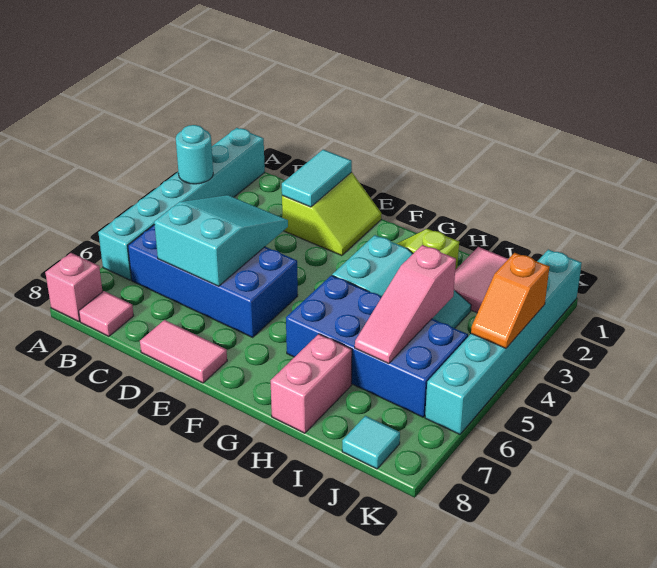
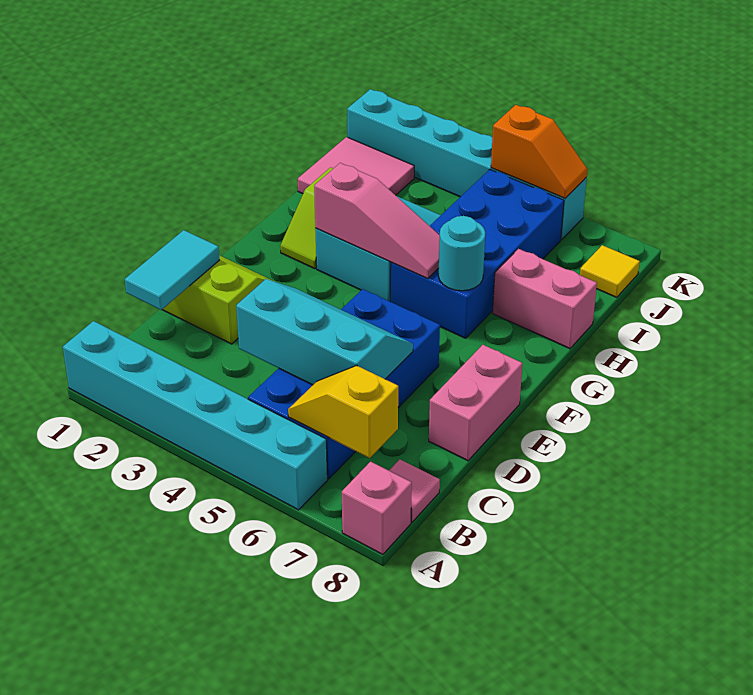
cyan 1x1 round brick [176,125,213,184] -> cyan 1x1 round brick moved to [438,216,485,291]
none -> yellow 1x2 slope [288,366,398,458]
cyan 2x3 slope [154,195,288,286] -> cyan 2x3 slope turned to [236,279,413,385]
cyan 1x2 tile [282,150,352,207] -> cyan 1x2 tile turned to [125,230,219,310]
pink 1x2 tile [140,320,227,383] -> pink 1x2 brick [429,345,522,461]
pink 1x3 slope [355,245,456,364] -> pink 1x3 slope moved to [314,163,440,279]
cyan 1x1 tile [342,416,400,469] -> yellow 1x1 tile [580,245,640,297]
orange 1x2 slope [471,253,549,348] -> orange 1x2 slope moved to [491,105,587,198]

